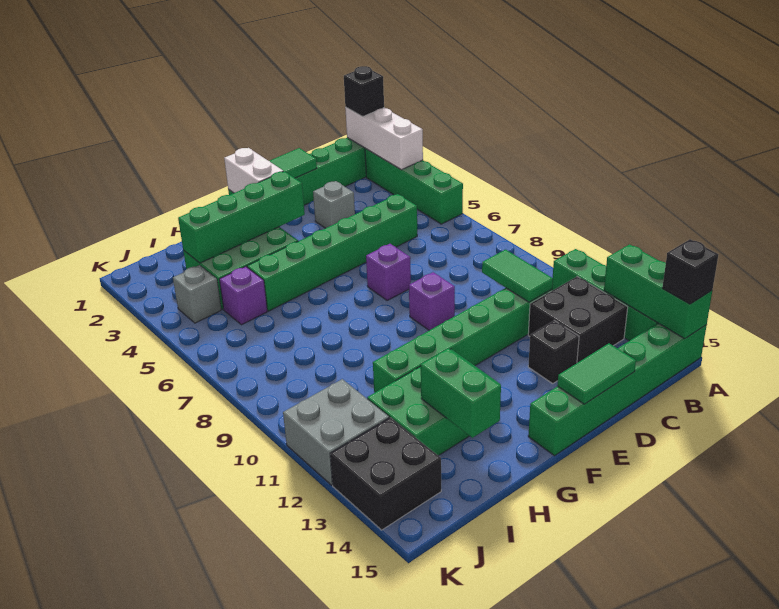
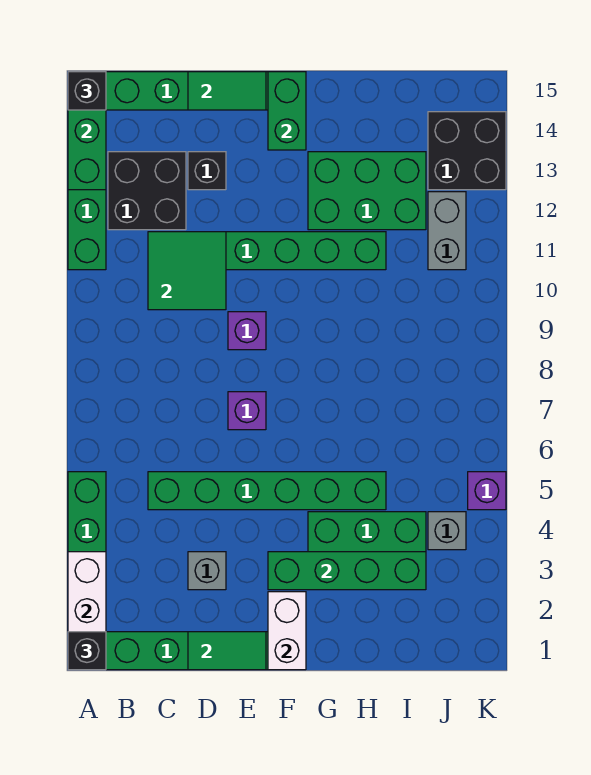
green 1x2 tile [482,250,553,302] -> green 2x2 tile [148,232,226,310]
green 1x2 brick [421,348,501,438] -> green 1x2 brick moved to [268,72,306,150]
purple 1x1 brick [219,266,267,325] -> purple 1x1 brick moved to [468,472,506,510]
grey 2x2 brick [283,379,389,485] -> grey 1x2 brick [428,192,466,270]

